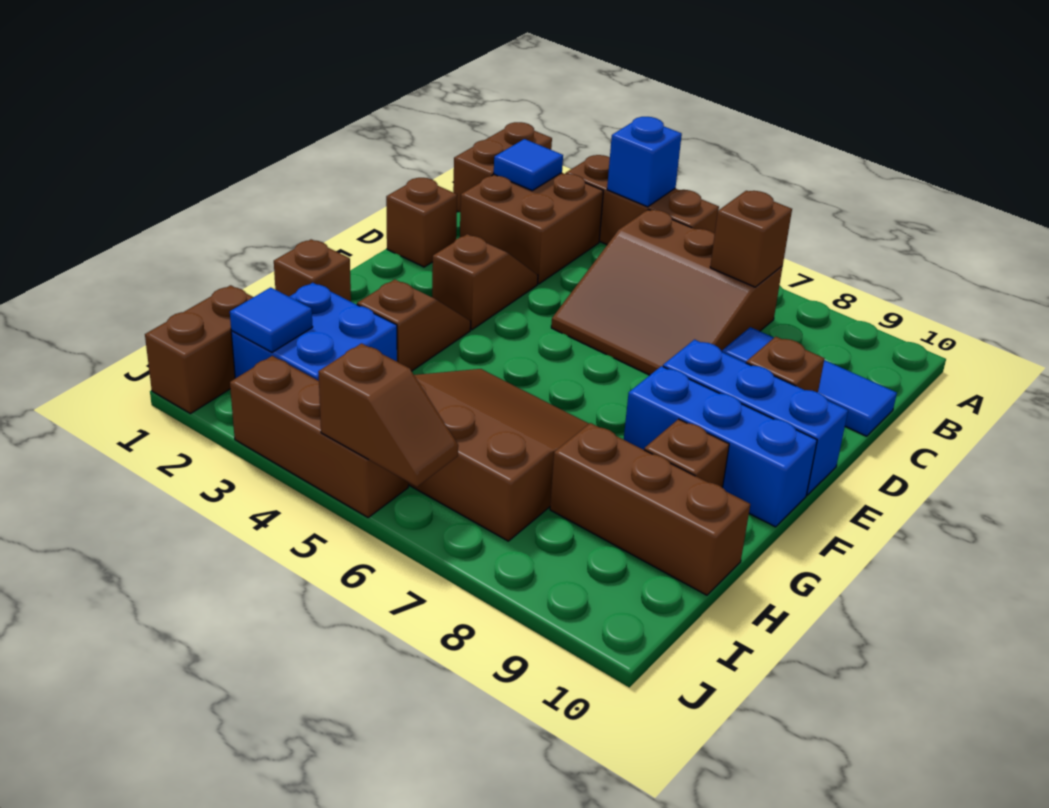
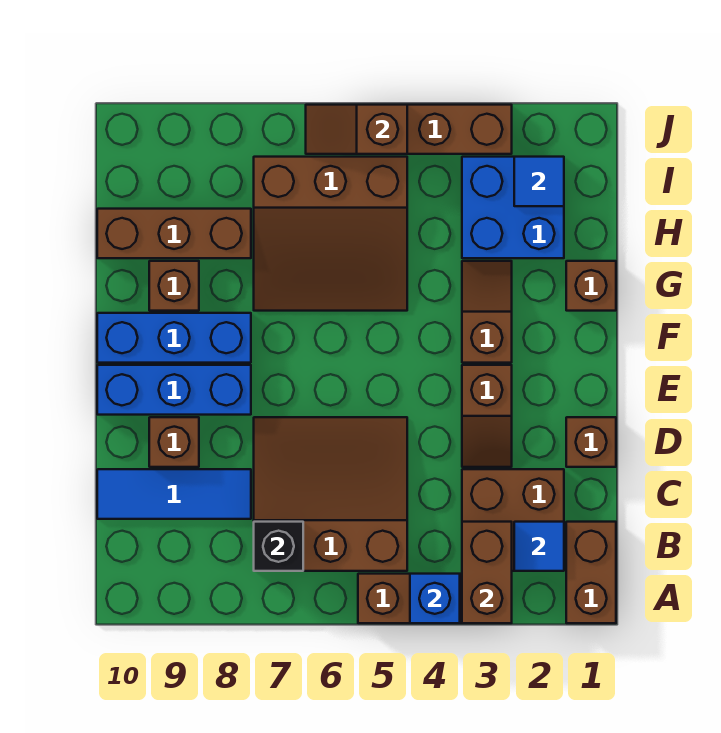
brown 1x1 brick [710,191,792,287] -> black 1x1 brick [254,522,303,571]
brown 1x2 slope [357,279,471,371] -> brown 1x2 slope turned to [462,261,512,363]
brown 1x2 brick [145,285,253,414] -> brown 1x2 brick moved to [462,522,512,623]

